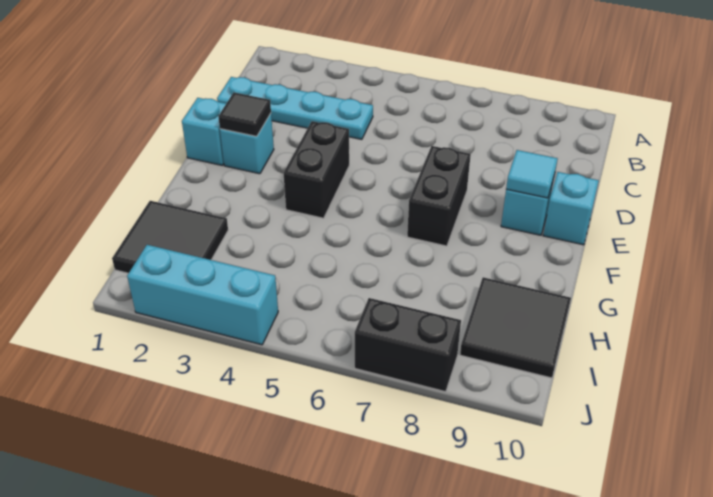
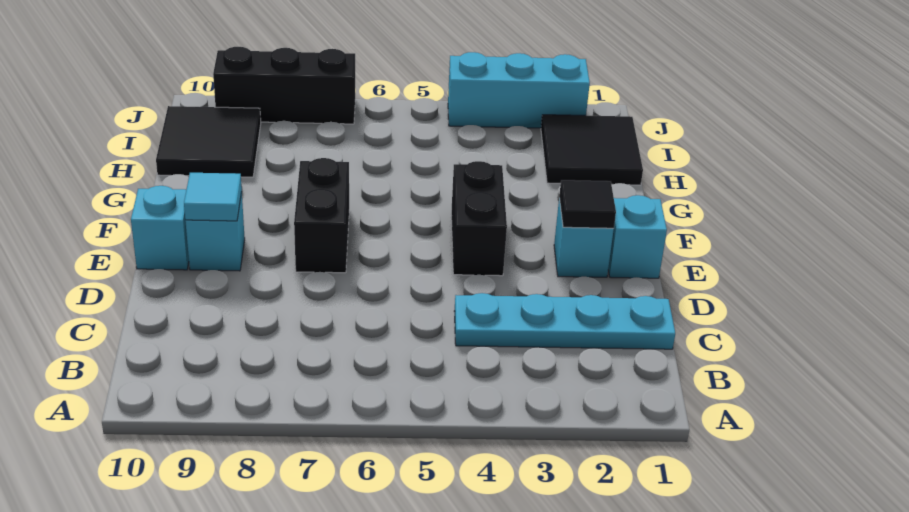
black 1x2 brick [355,298,461,392] -> black 1x3 brick [213,47,355,124]

